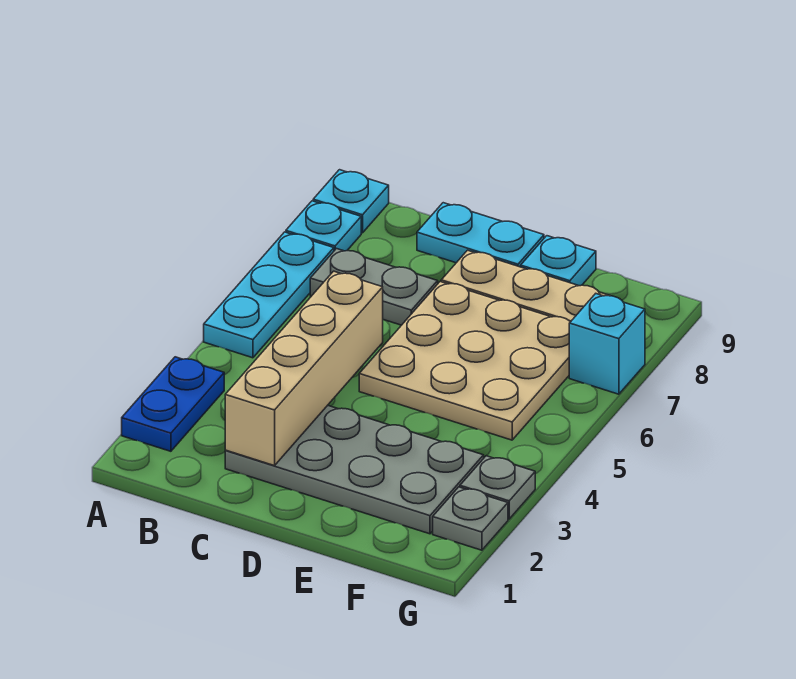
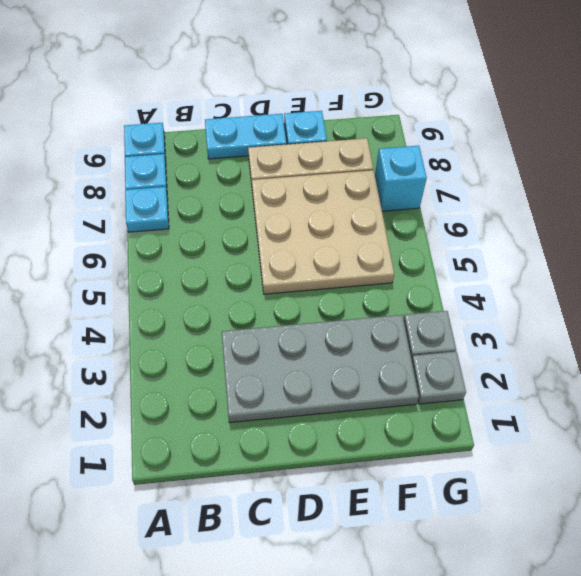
blue 1x2 plate [122,357,224,451] -> none
cyan 1x3 plate [204,232,334,358] -> cyan 1x1 plate [125,187,169,232]
grey 1x2 plate [310,249,438,325] -> none
tan 1x4 brick [225,271,383,466] -> none

